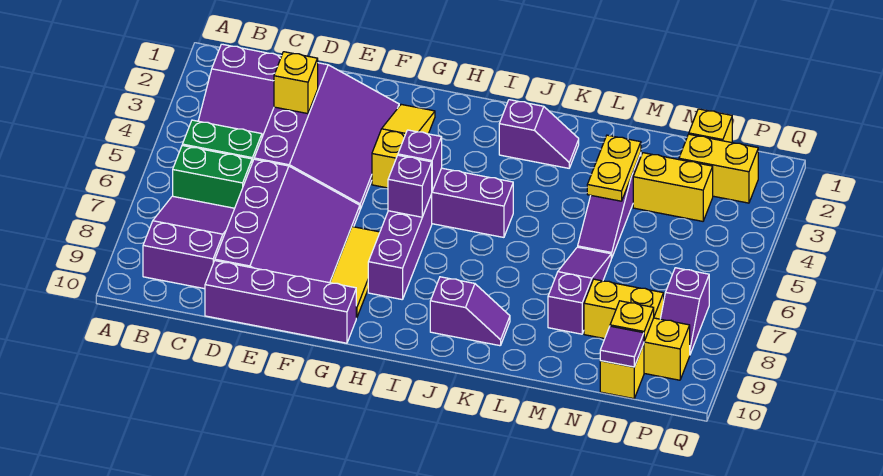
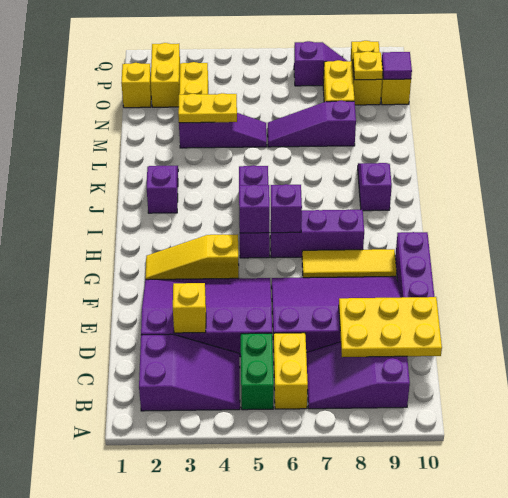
green 1x2 brick [173,145,252,208] -> yellow 1x2 brick [274,333,308,409]
none -> yellow 2x3 plate [339,297,442,357]

